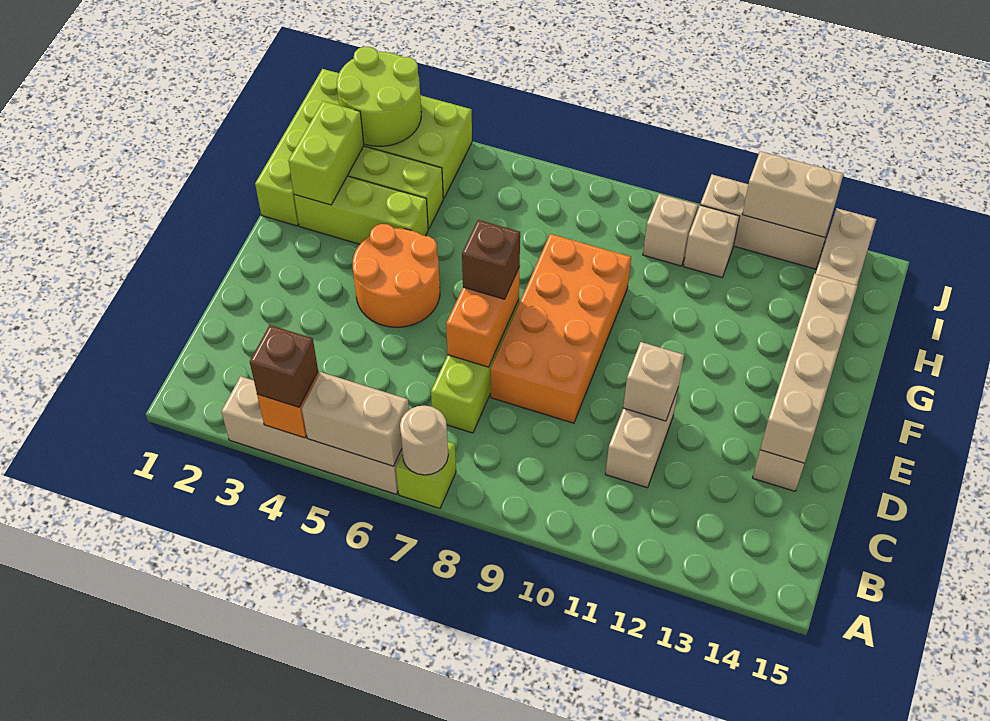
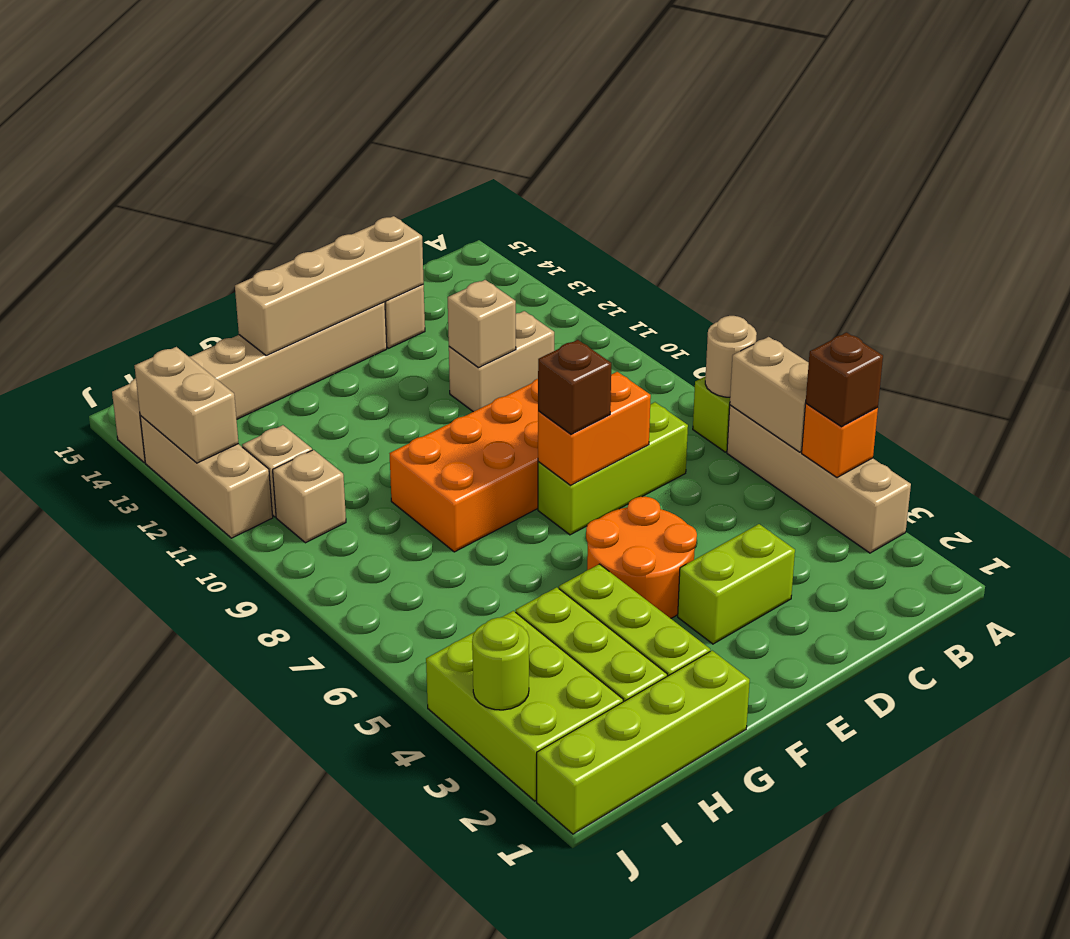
lime 1x2 brick [288,101,364,205] -> lime 1x2 brick moved to [678,524,795,644]
lime 2x2 round brick [337,47,421,146] -> lime 1x1 round brick [472,618,529,710]

